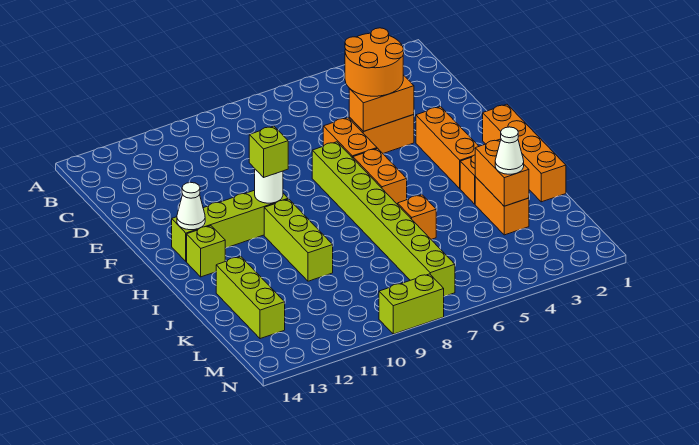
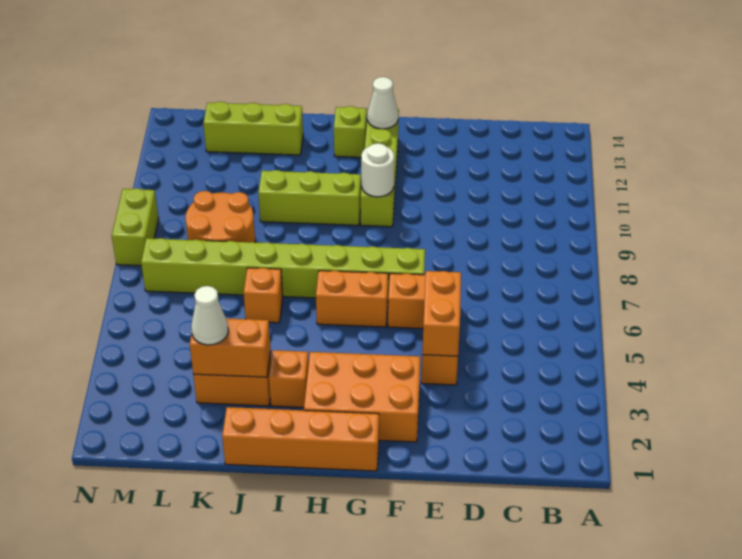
orange 2x2 round brick [345,28,404,96] -> orange 2x2 round brick moved to [186,191,255,243]
orange 1x3 brick [416,106,479,188] -> orange 2x3 brick [304,352,420,442]
lime 1x1 brick [249,126,288,177] -> none

